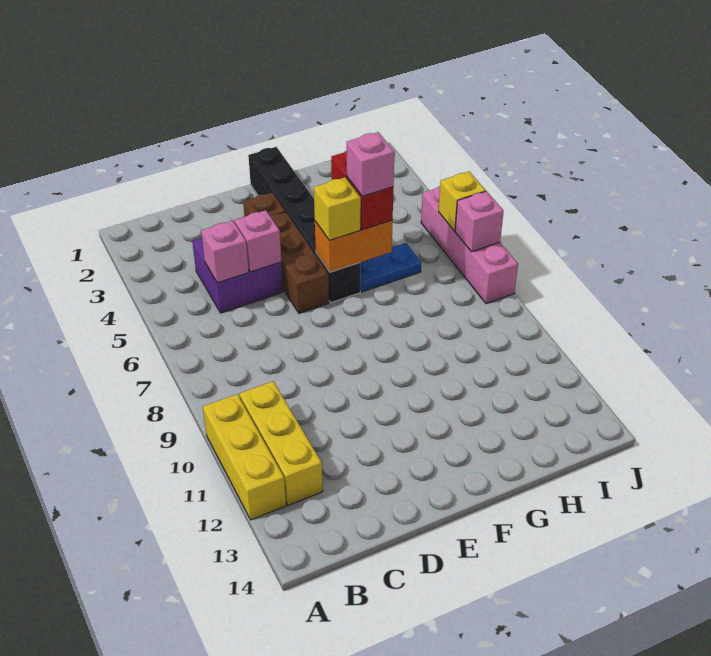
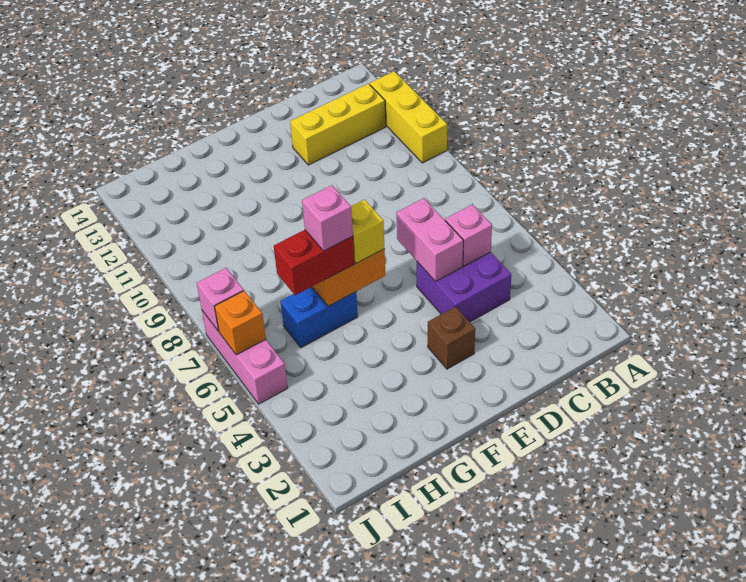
yellow 1x3 brick [239,381,323,505] -> yellow 1x3 brick turned to [290,84,386,165]
pink 1x1 brick [235,210,281,272] -> pink 1x2 brick [396,198,463,282]
brown 1x3 brick [270,212,329,313] -> none
black 1x6 brick [248,147,360,303] -> none
red 1x2 brick [331,151,393,230] -> red 1x2 brick turned to [274,230,355,295]
blue 1x2 plate [360,243,421,292] -> blue 1x2 brick [280,287,358,348]
pink 1x4 brick [421,186,518,304] -> pink 1x3 brick [202,311,288,404]
yellow 1x1 brick [439,172,486,231] -> orange 1x1 brick [215,291,266,355]

